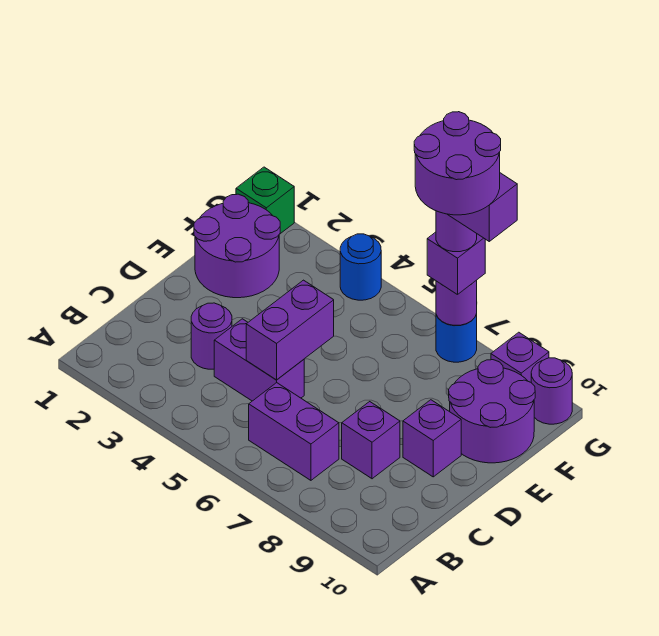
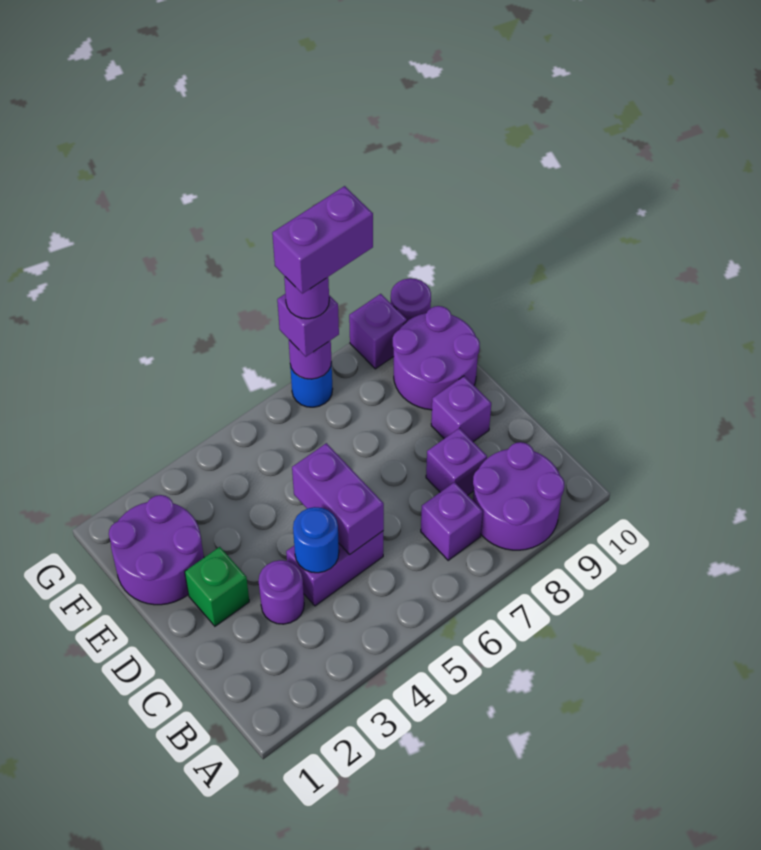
purple 1x2 brick [249,383,339,480] -> purple 1x1 brick [421,482,483,560]
purple 2x2 round brick [414,112,501,215] -> purple 2x2 round brick moved to [473,442,565,550]
green 1x1 brick [236,167,294,234] -> green 1x1 brick moved to [185,547,249,626]
blue 1x1 round brick [340,234,381,300] -> blue 1x1 round brick moved to [293,507,339,573]

